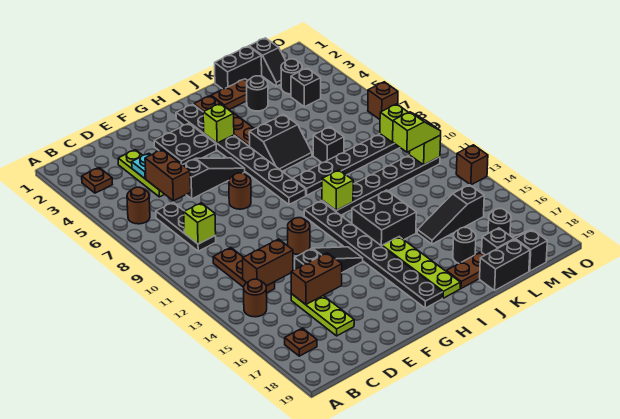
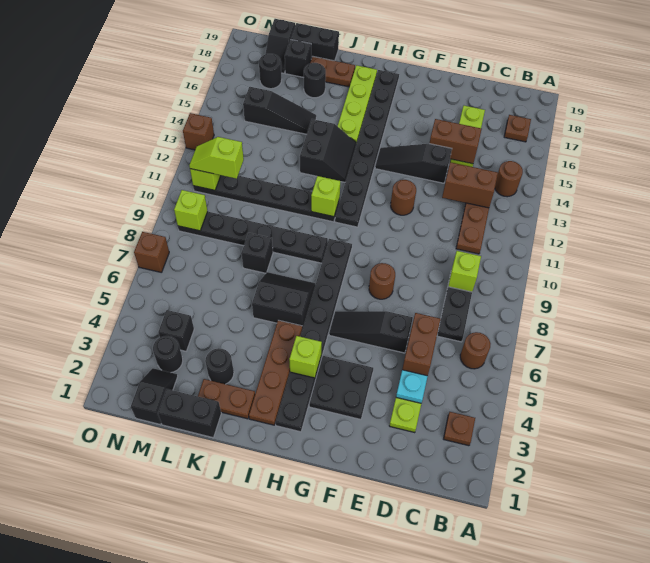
black 2x2 brick [352,190,416,246] -> black 2x2 slope [300,119,356,182]

